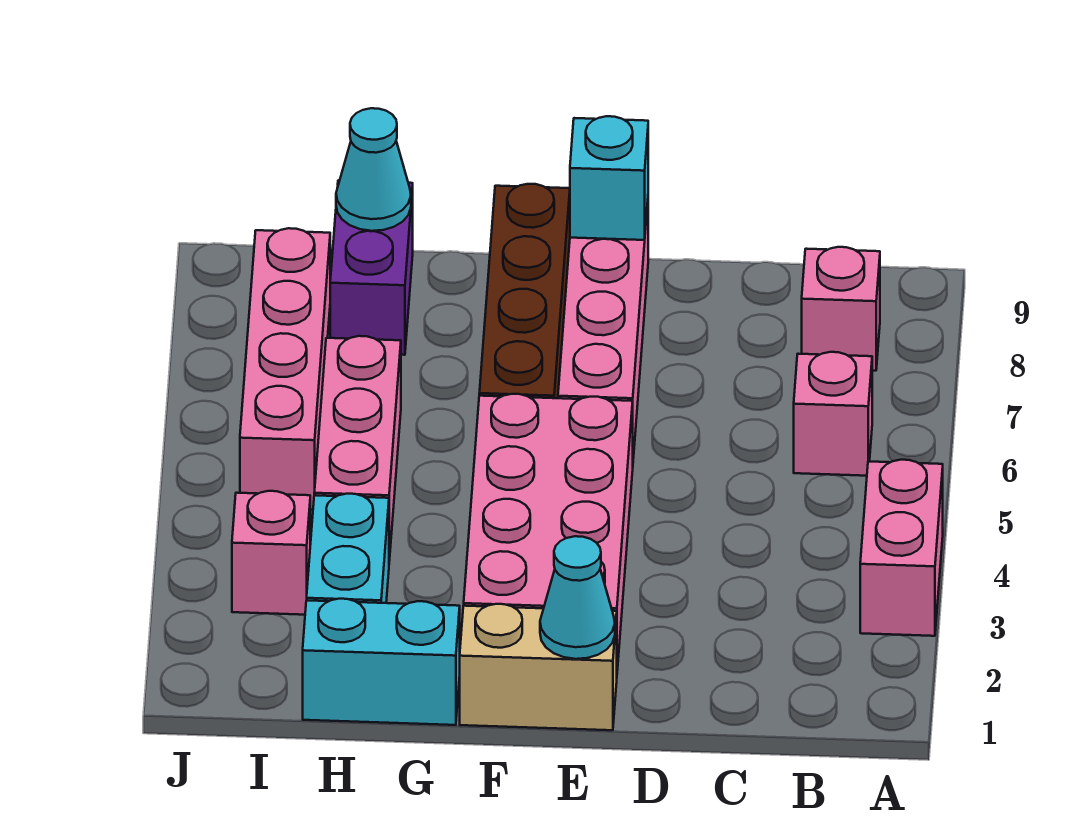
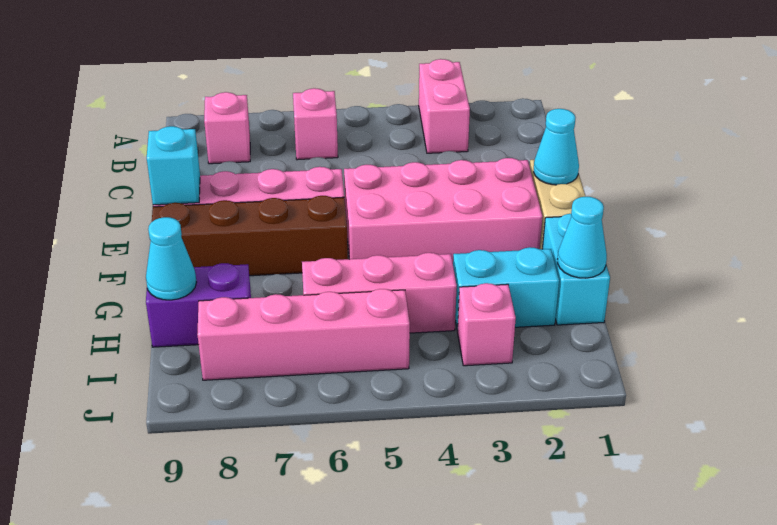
pink 1x2 brick [860,460,943,636] -> pink 1x2 brick turned to [419,59,470,153]
none -> cyan 1x1 cone [558,197,607,278]

